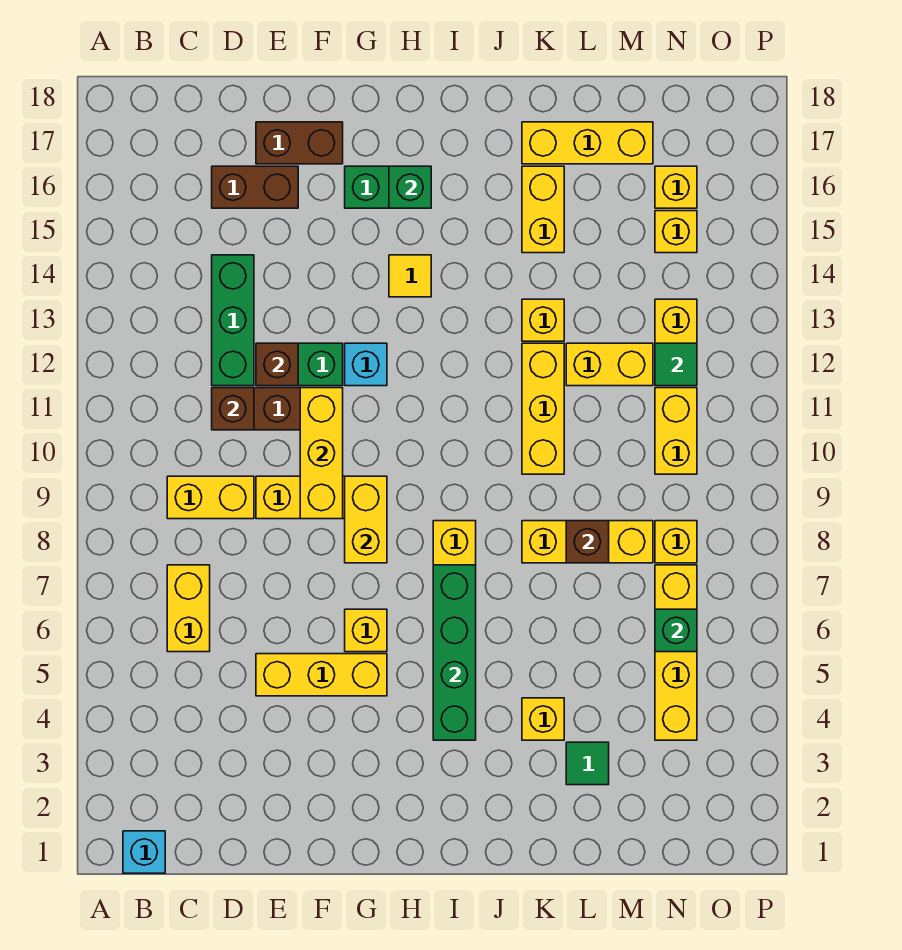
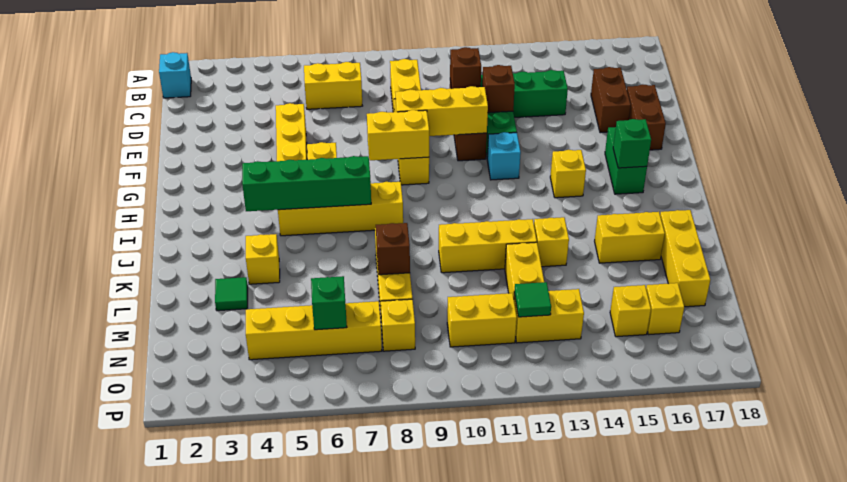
yellow 1x1 tile [389,255,431,297] -> yellow 1x1 brick [550,150,586,198]

